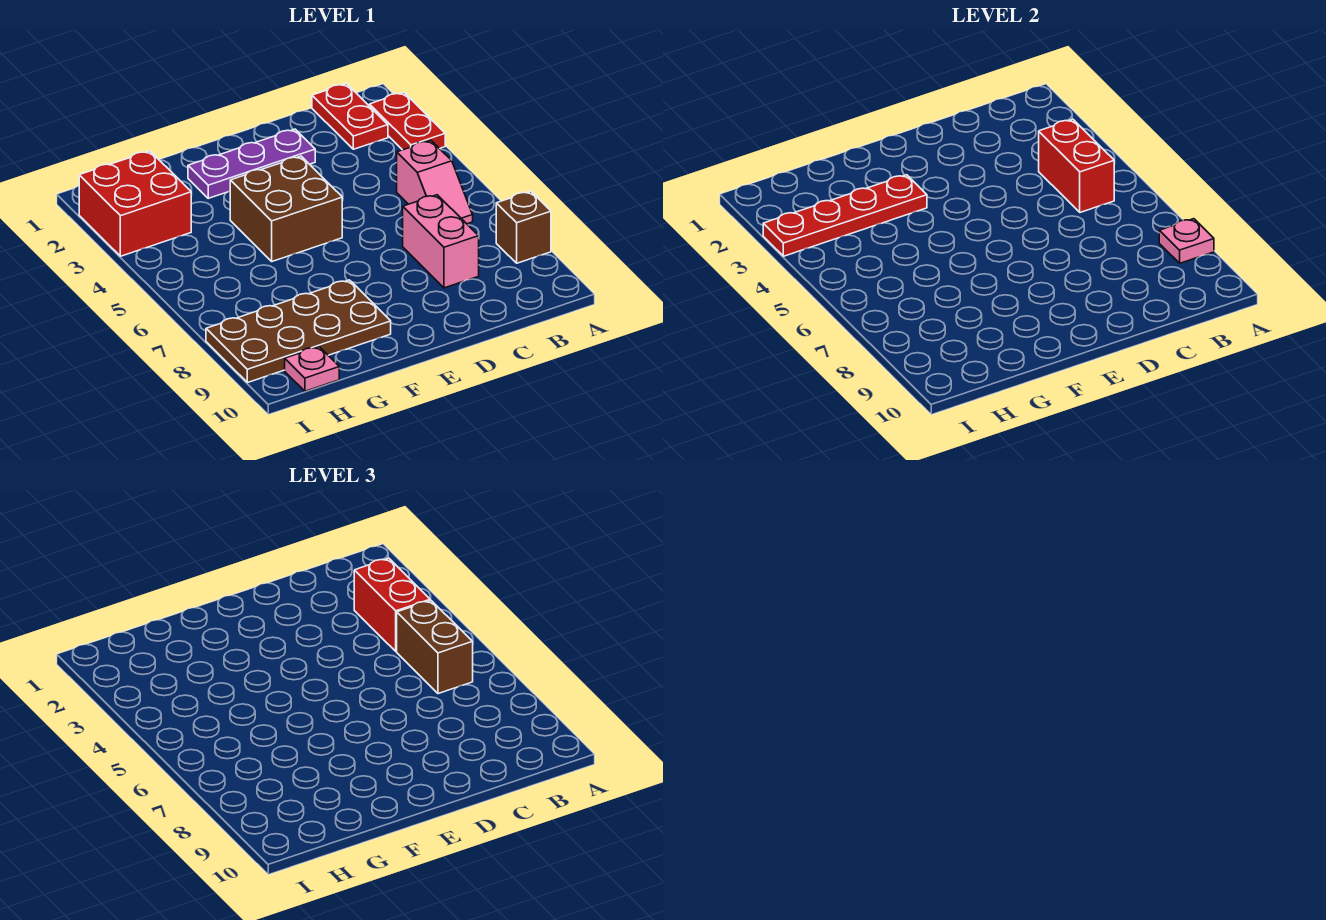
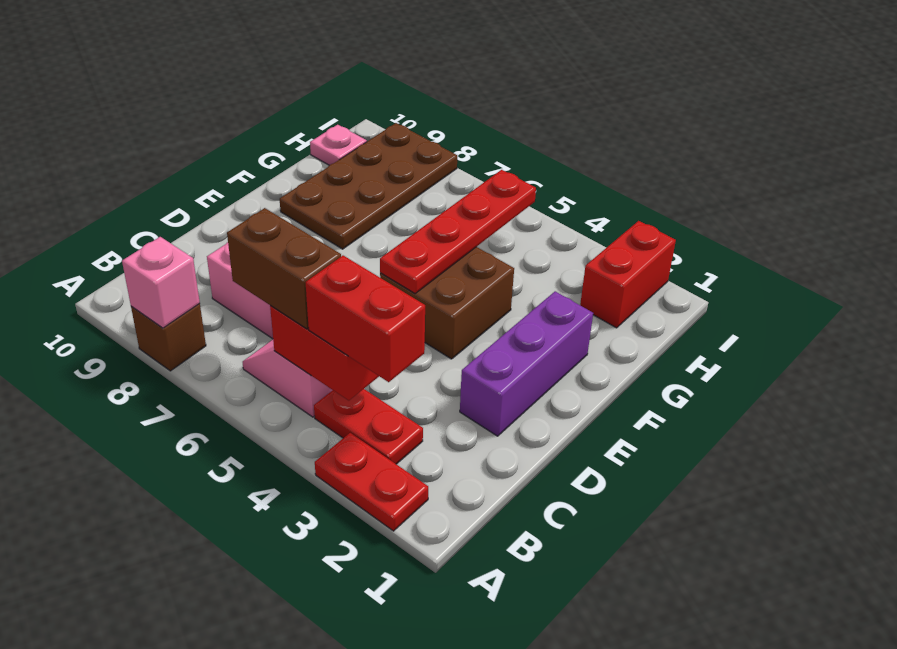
pink 1x1 plate [1159,219,1214,263] -> pink 1x1 brick [122,237,200,328]
red 1x2 plate [312,84,388,149] -> red 1x2 plate moved to [314,389,423,464]
purple 1x3 plate [188,129,315,198] -> purple 1x3 brick [460,291,593,436]
red 1x4 plate [763,175,927,256] -> red 1x4 plate moved to [380,170,536,294]
red 2x2 brick [79,151,191,256] -> red 1x2 brick [580,221,676,328]

